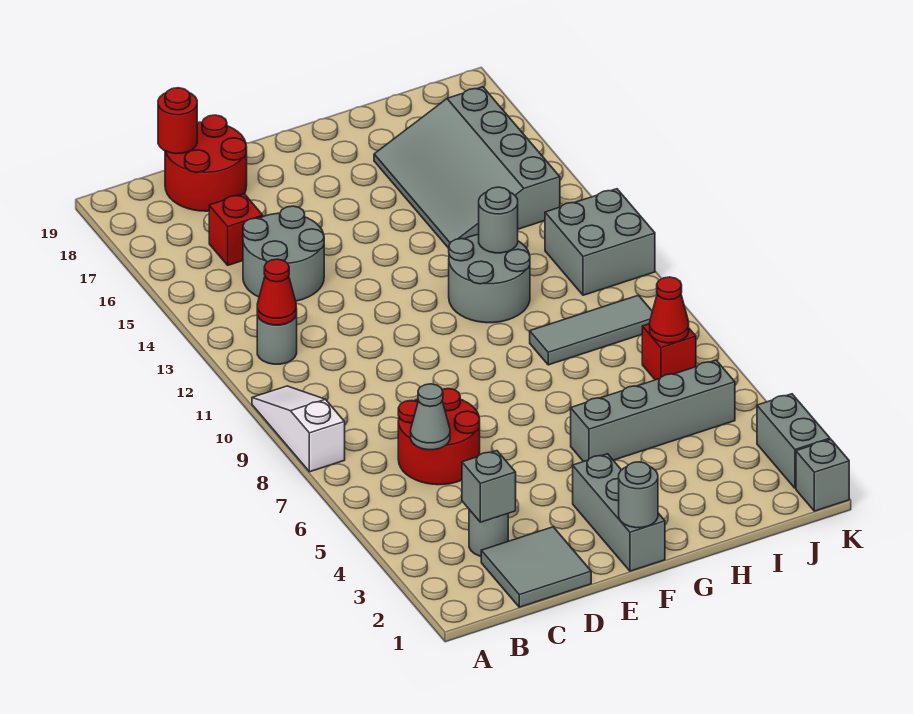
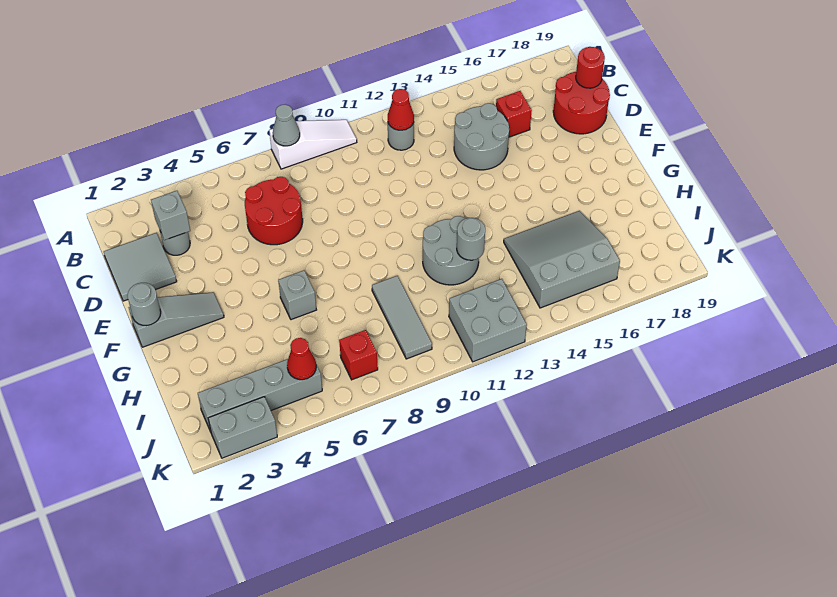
grey 1x1 cone [411,384,450,450] -> grey 1x1 cone moved to [273,105,300,146]
grey 1x3 brick [573,454,665,571] -> grey 1x3 slope [129,292,224,347]
grey 1x4 brick [571,360,735,462] -> grey 1x4 brick turned to [198,359,322,432]
grey 3x4 slope [374,87,560,248] -> grey 3x3 slope [504,211,620,308]
red 1x1 cone [650,277,689,343] -> red 1x1 cone moved to [287,338,316,380]
grey 1x1 brick [796,439,849,511] -> grey 1x1 brick moved to [278,270,316,320]

